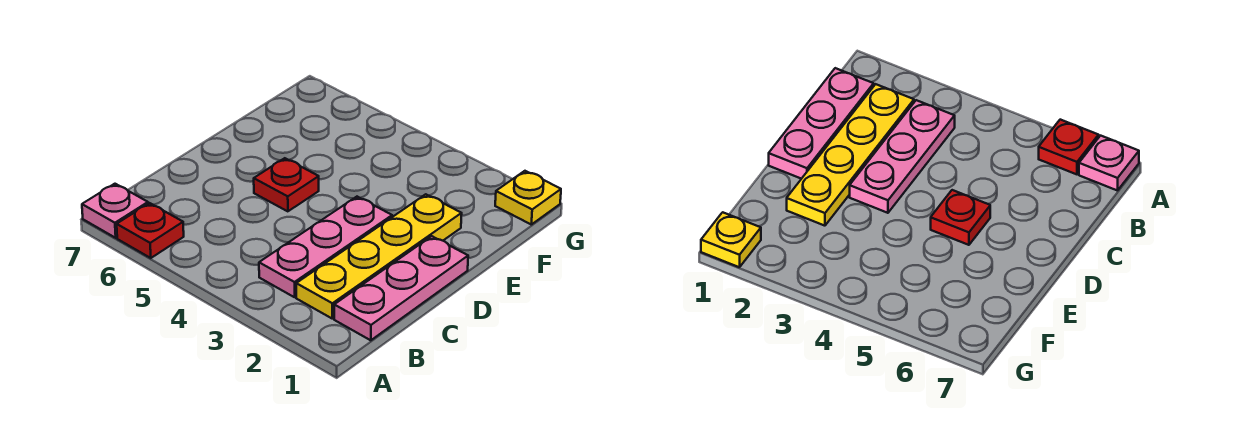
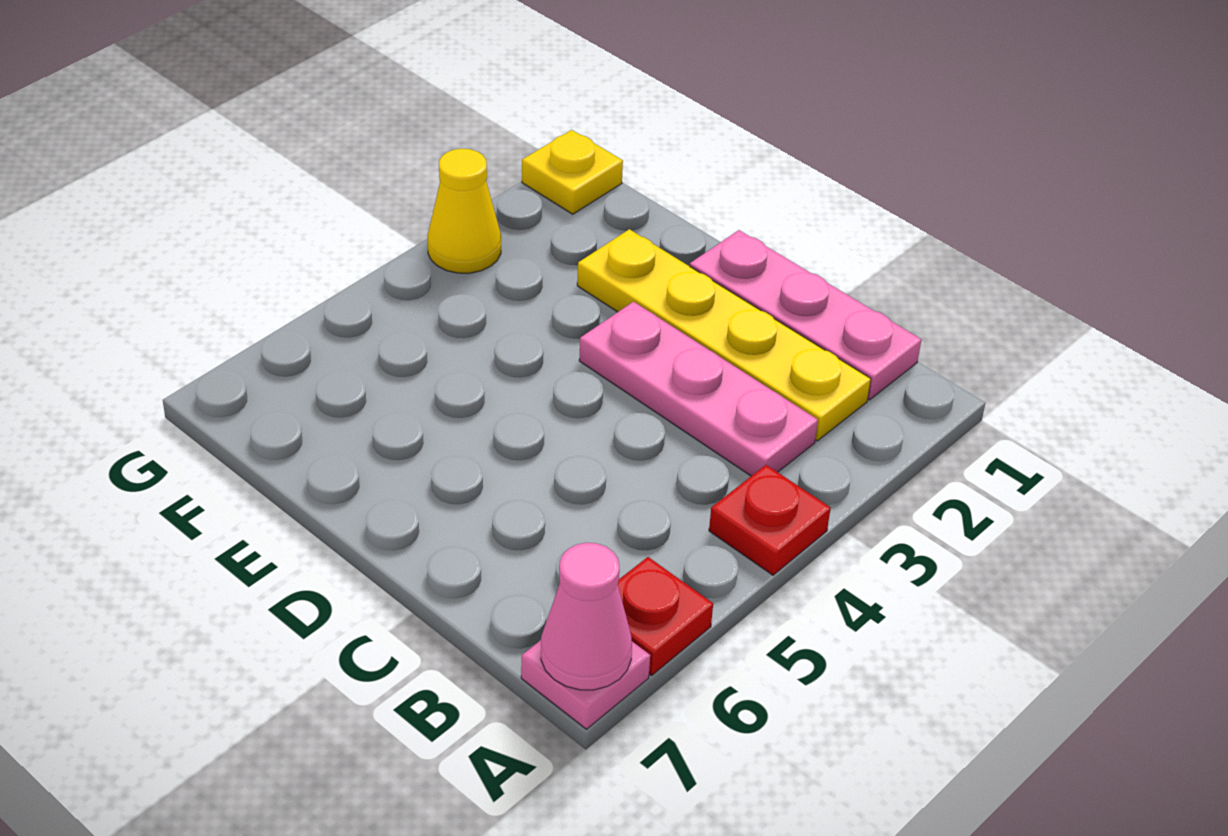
none -> pink 1x1 cone [541,543,632,690]
red 1x1 plate [254,158,319,211] -> red 1x1 plate moved to [709,465,831,575]
none -> yellow 1x1 cone [428,149,501,273]

